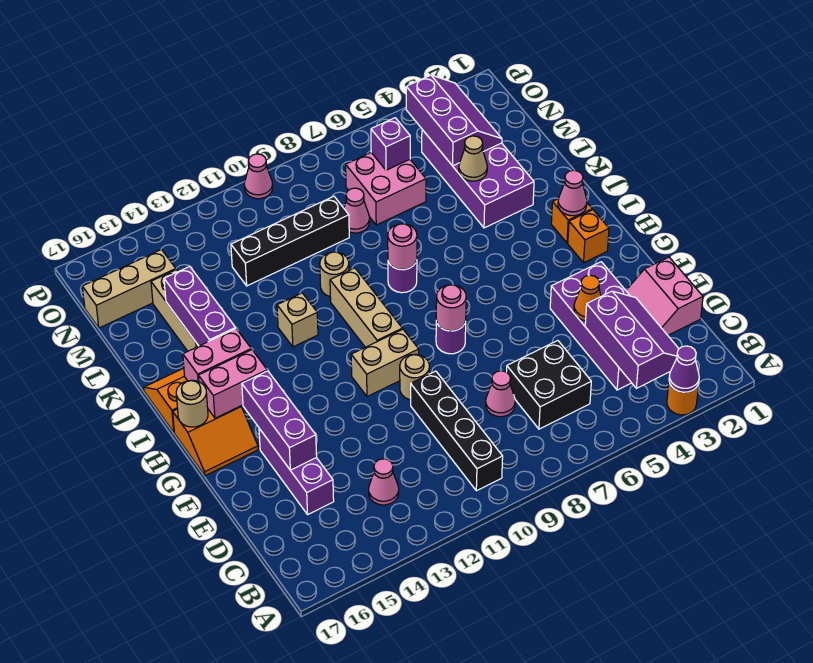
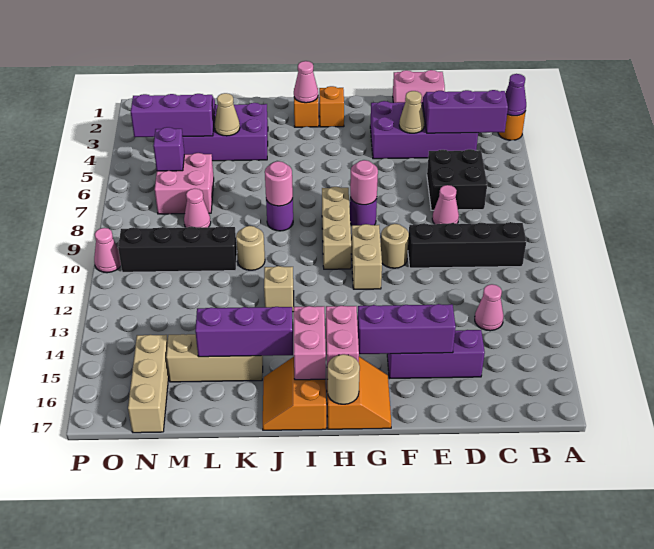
orange 1x1 cone [574,275,601,321] -> tan 1x1 cone [399,91,425,133]
tan 1x3 brick [330,268,402,347] -> tan 1x3 brick turned to [322,187,351,269]
black 1x4 brick [231,196,349,286] -> black 1x4 brick turned to [118,226,237,272]

